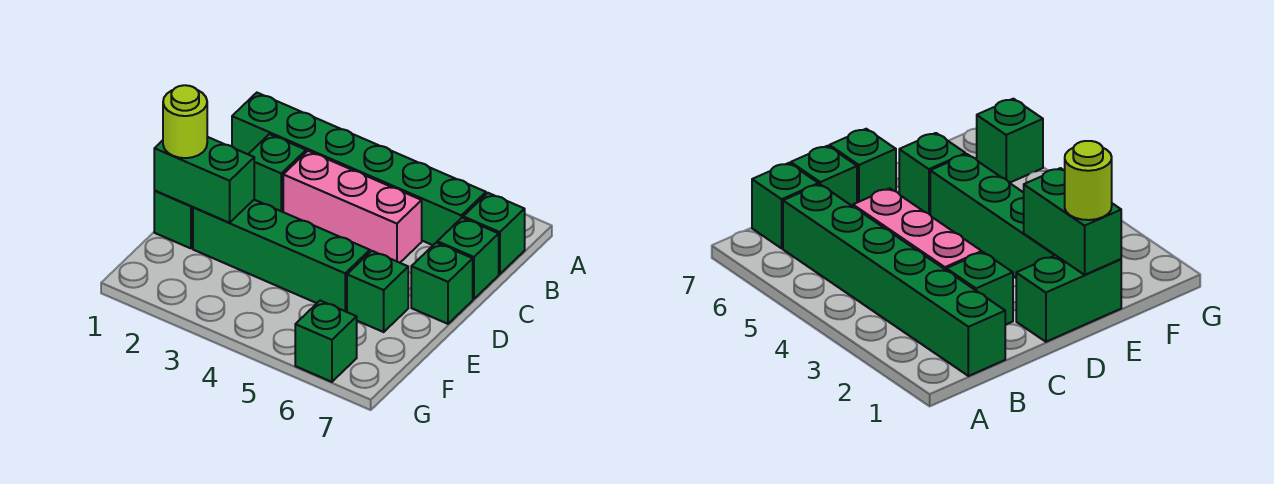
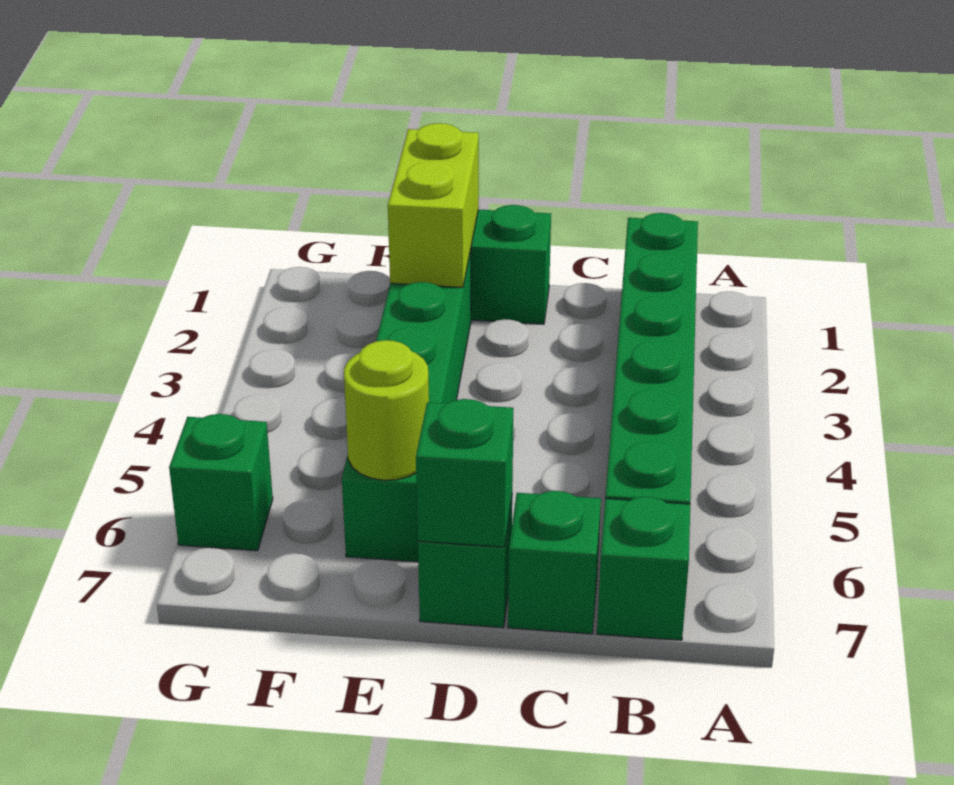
green 1x1 brick [248,134,306,212] -> green 1x1 brick moved to [416,399,514,547]
pink 1x3 brick [283,151,422,263] -> none
green 1x2 brick [154,137,254,223] -> lime 1x2 brick [388,123,479,288]
lime 1x1 round brick [163,85,207,158] -> lime 1x1 round brick moved to [344,340,429,480]

